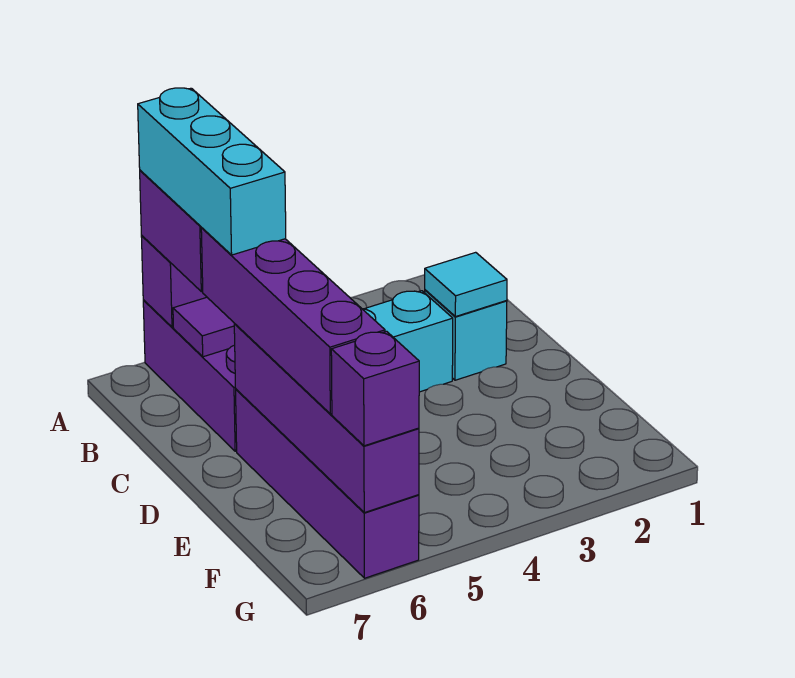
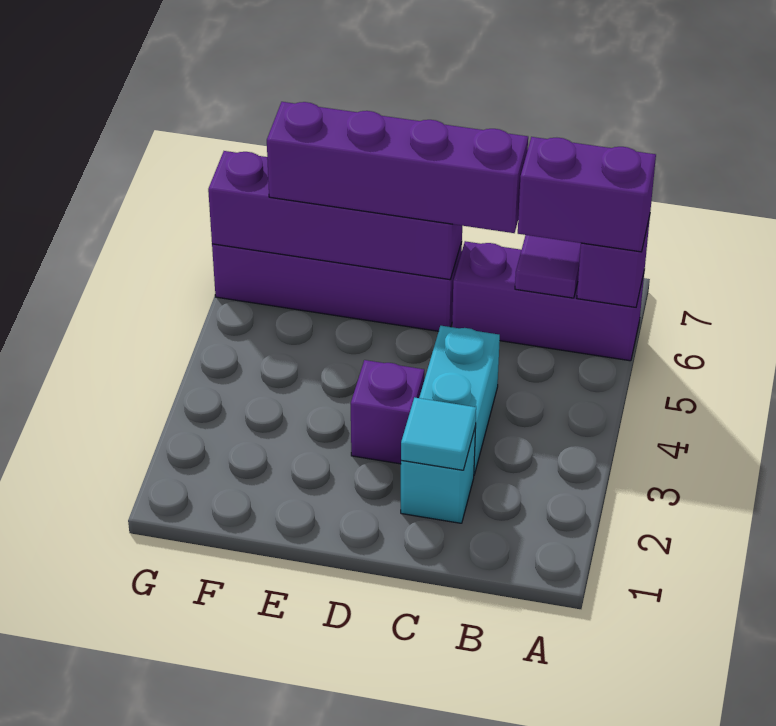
cyan 1x3 brick [138,88,286,255] -> none
purple 1x1 brick [331,331,419,446] -> purple 1x1 brick moved to [351,360,424,464]

